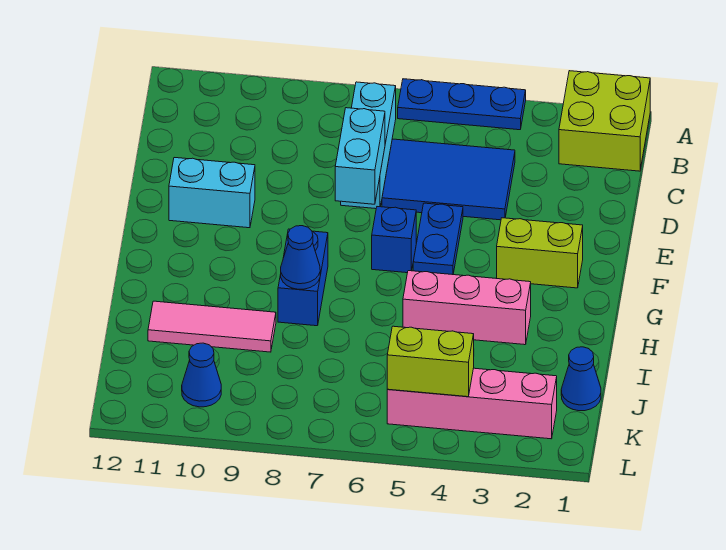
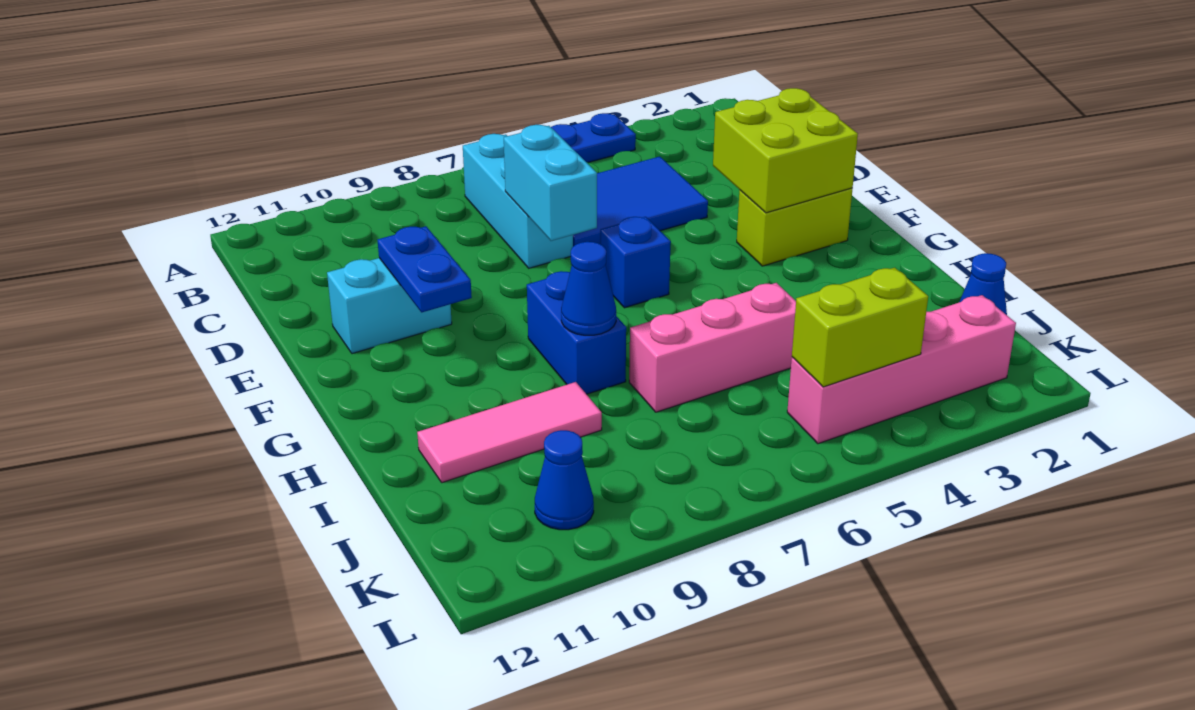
lime 2x2 brick [559,71,650,171] -> lime 2x2 brick moved to [713,88,858,213]
blue 1x2 plate [413,203,463,275] -> blue 1x2 plate moved to [378,226,472,312]
pink 1x3 brick [403,271,531,345] -> pink 1x3 brick moved to [629,283,796,412]

